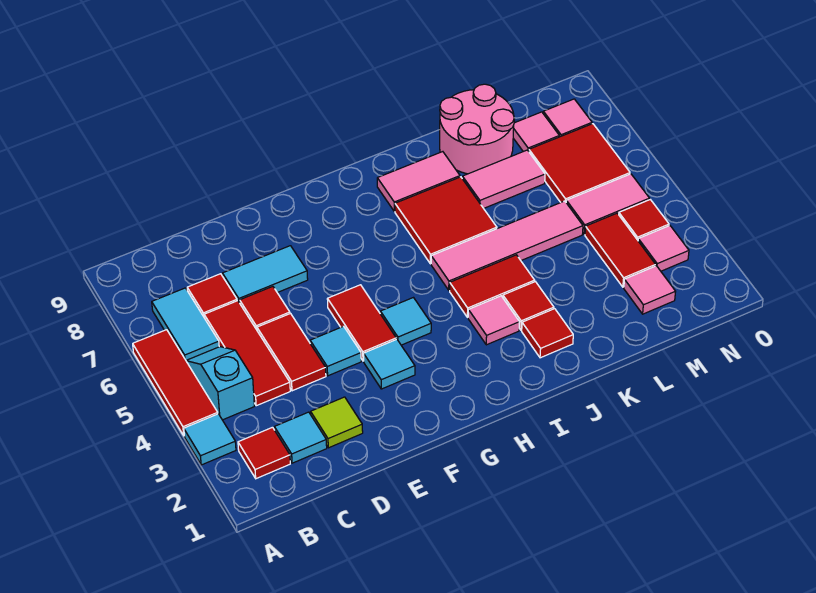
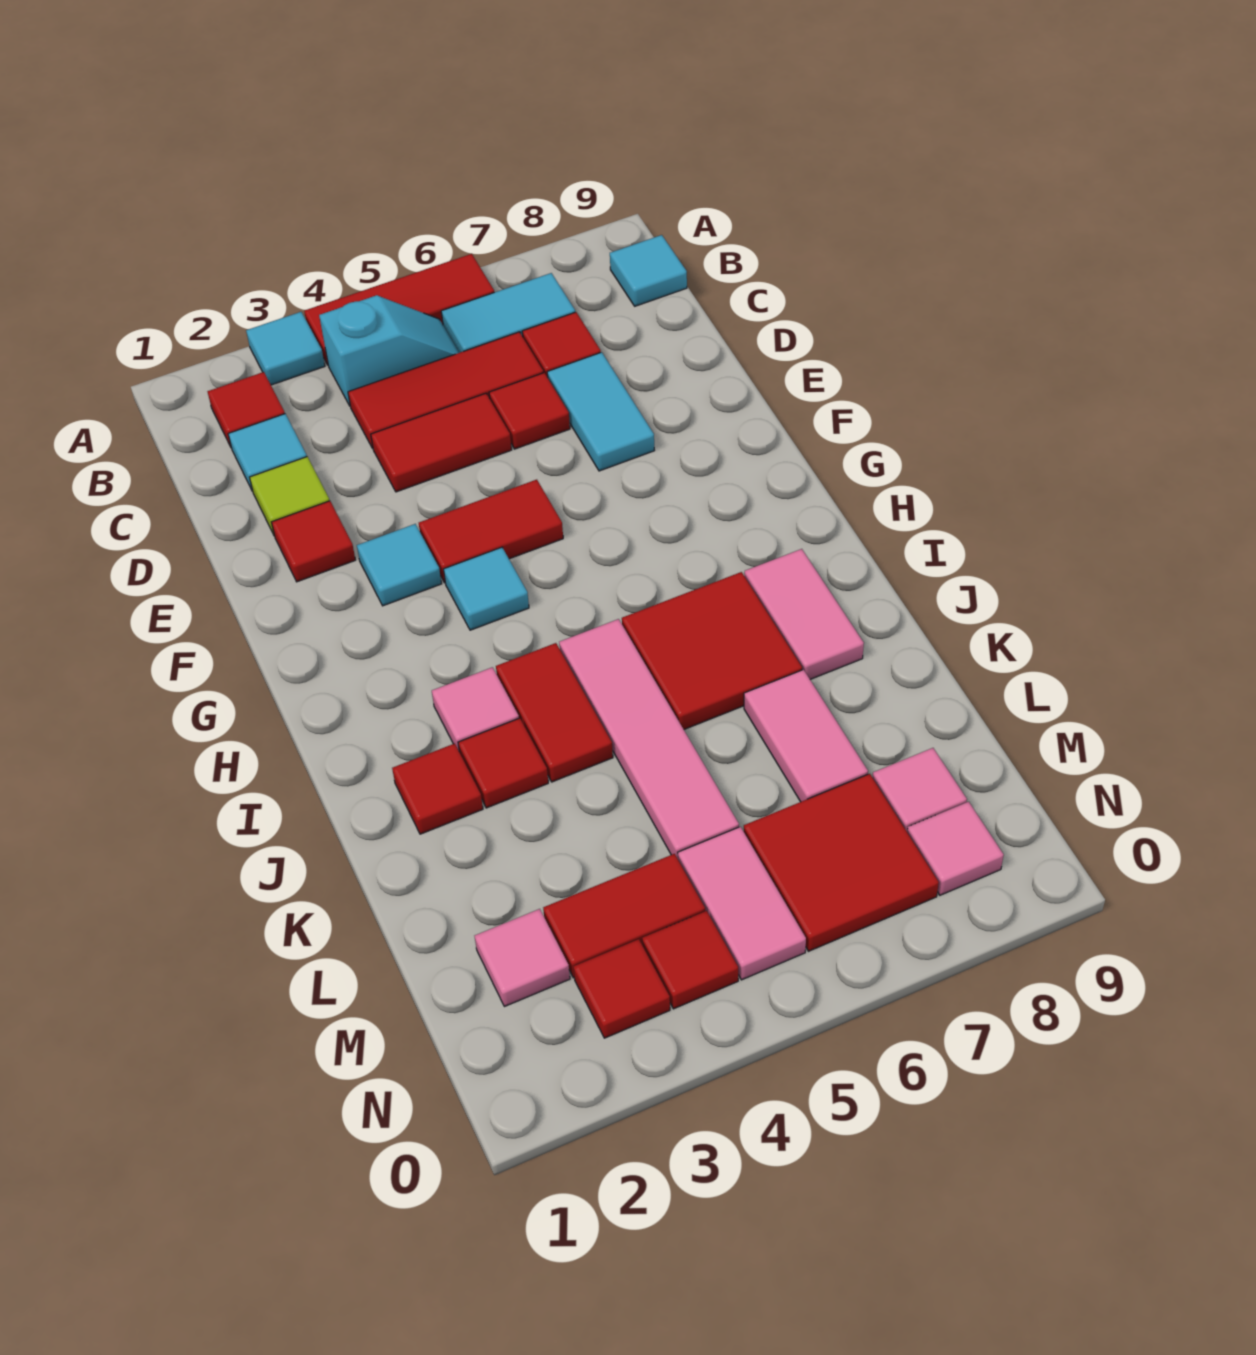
none -> red 1x1 tile [272,501,355,582]
cyan 1x1 tile [310,326,361,376] -> cyan 1x1 tile moved to [610,235,687,306]
pink 2x2 round brick [440,84,514,174] -> none
pink 1x1 tile [638,226,689,271] -> red 1x1 tile [574,939,670,1038]

